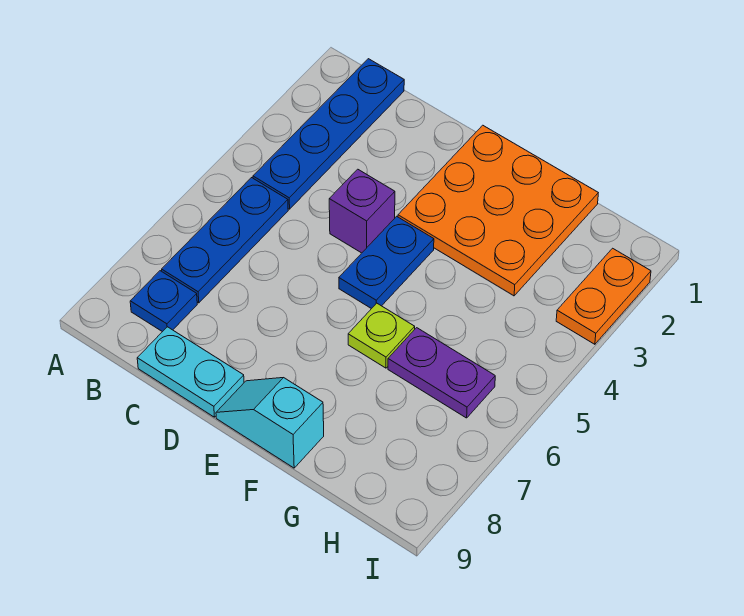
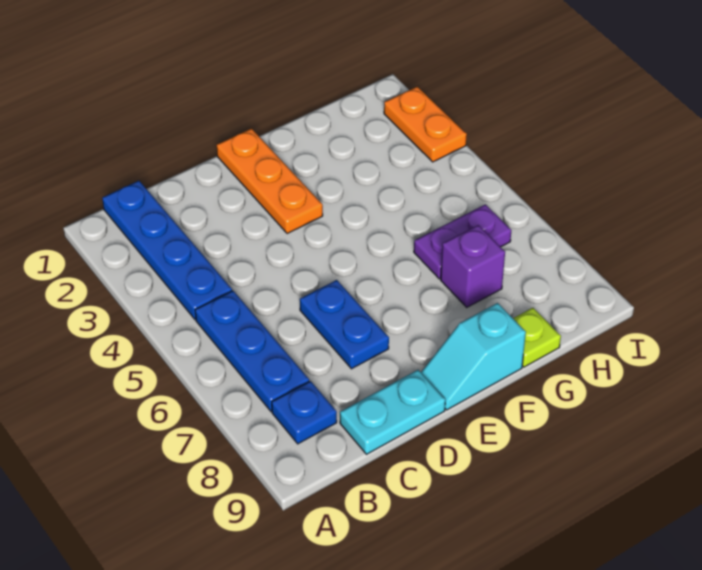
purple 1x1 brick [329,169,395,253] -> purple 1x1 brick moved to [441,225,505,307]
orange 3x3 plate [398,125,598,296] -> orange 1x3 plate [217,129,323,234]
blue 1x2 plate [339,216,434,309] -> blue 1x2 plate moved to [300,280,389,369]
lime 1x1 plate [348,303,415,368] -> lime 1x1 plate moved to [513,308,561,367]

